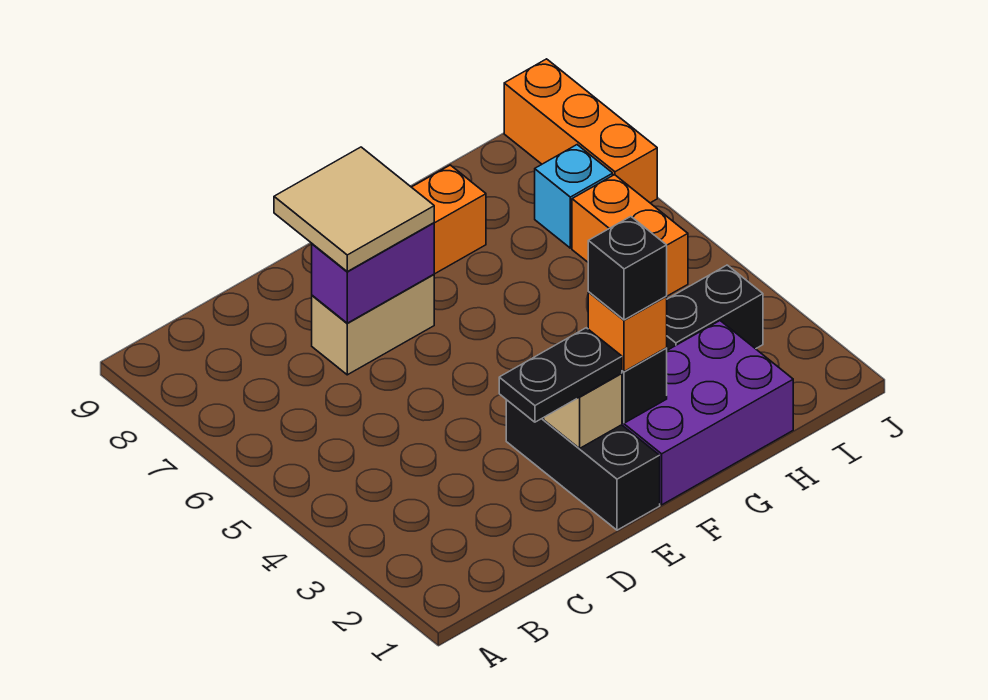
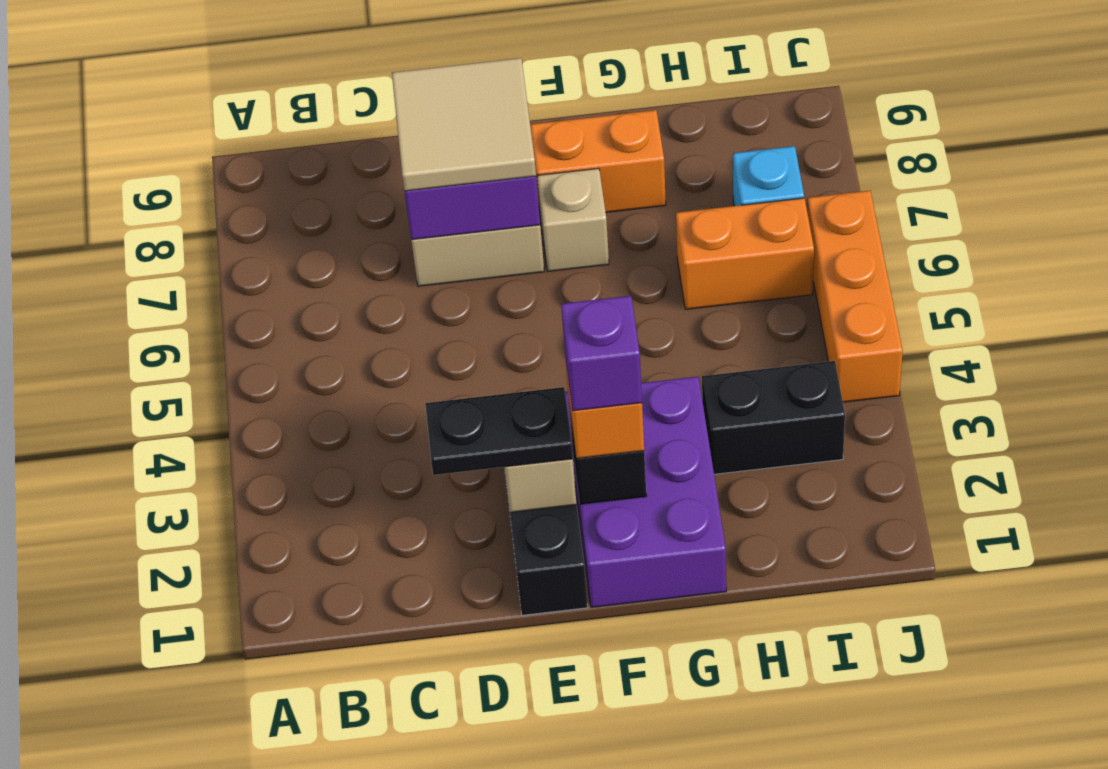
purple 2x3 brick [622,321,793,505] -> purple 2x3 brick turned to [565,377,726,607]
black 1x1 brick [588,217,667,320] -> purple 1x1 brick [561,296,642,411]
none -> tan 1x1 brick [537,168,609,271]
orange 1x2 brick [572,175,688,296] -> orange 1x2 brick turned to [676,198,814,309]
orange 1x3 brick [504,59,657,203] -> orange 1x3 brick moved to [807,191,903,402]

